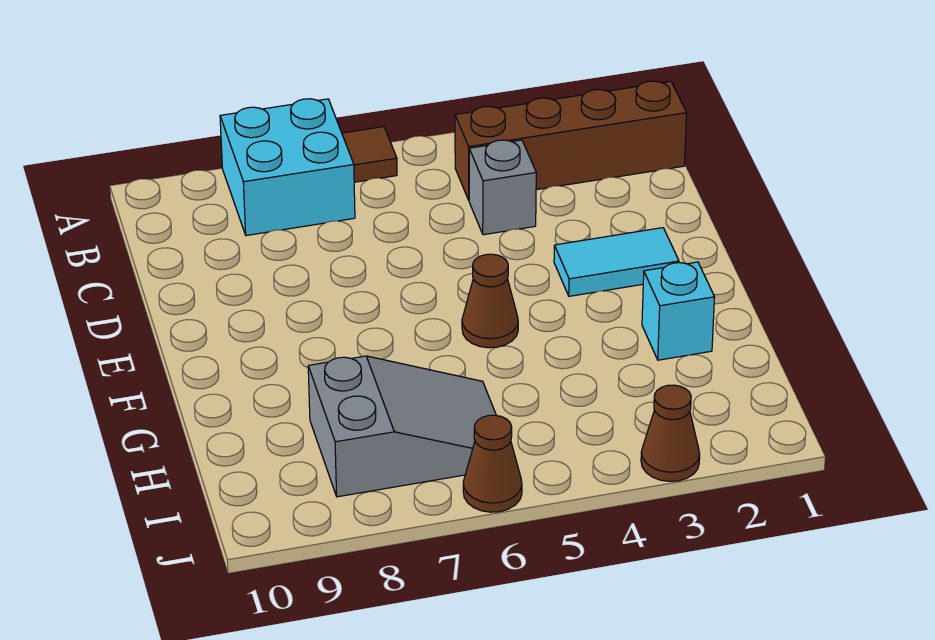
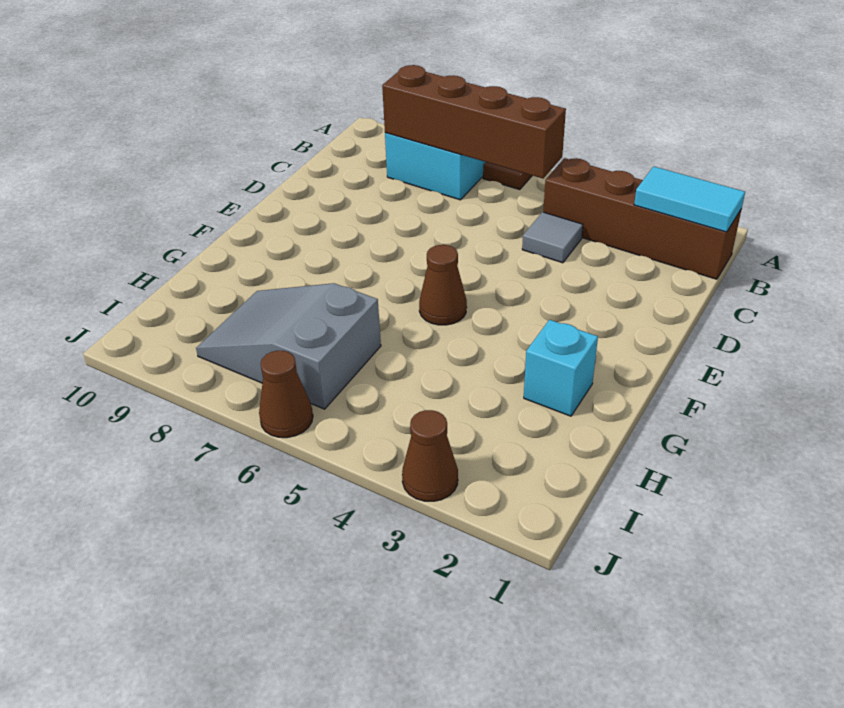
none -> brown 1x4 brick [382,65,566,178]
grey 1x1 brick [469,140,536,235] -> grey 1x1 tile [522,212,583,263]
cyan 1x2 tile [554,228,679,296] -> cyan 1x2 tile moved to [634,166,745,232]
grey 2x3 slope [308,356,496,497] -> grey 2x3 slope turned to [196,283,381,409]

